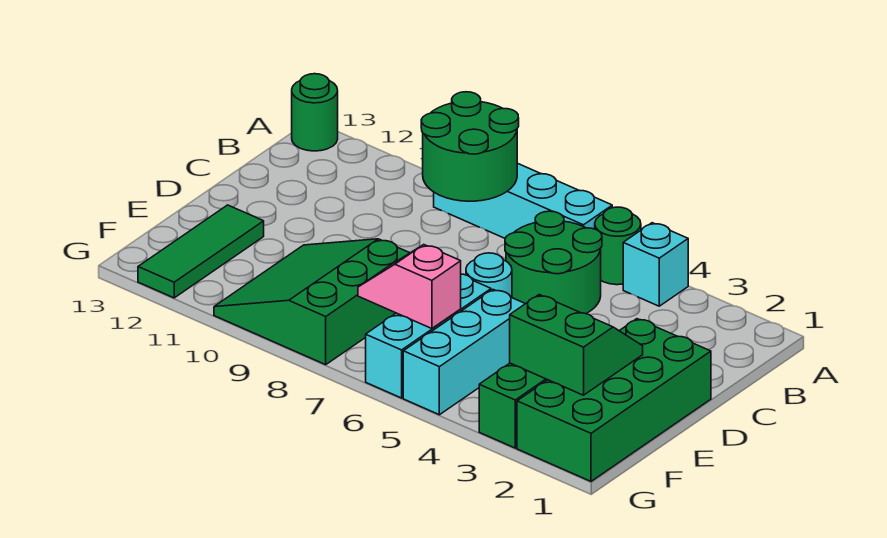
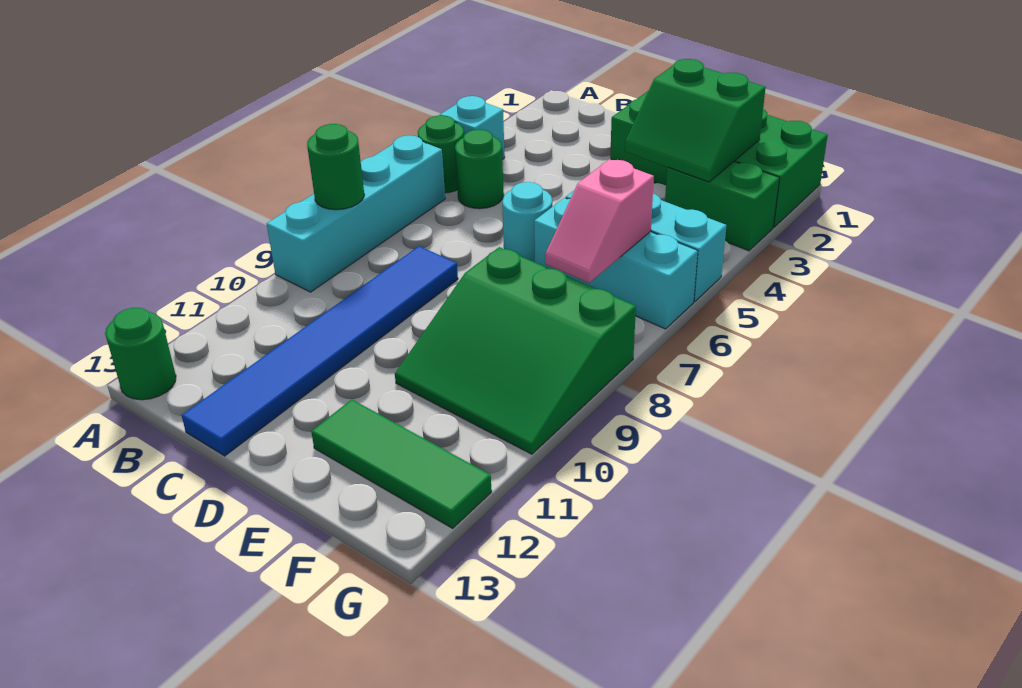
green 2x2 round brick [421,92,519,201] -> green 1x1 round brick [307,124,364,210]
green 2x2 round brick [505,211,602,314] -> green 1x1 round brick [455,130,504,209]
none -> blue 1x6 tile [182,246,458,456]
green 2x2 slope [510,295,643,395] -> green 2x2 slope turned to [625,59,766,182]

